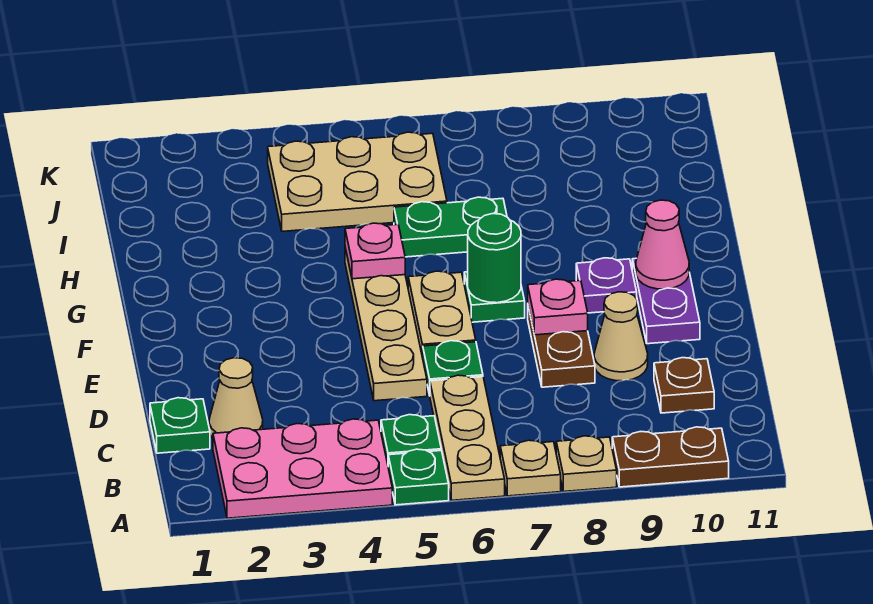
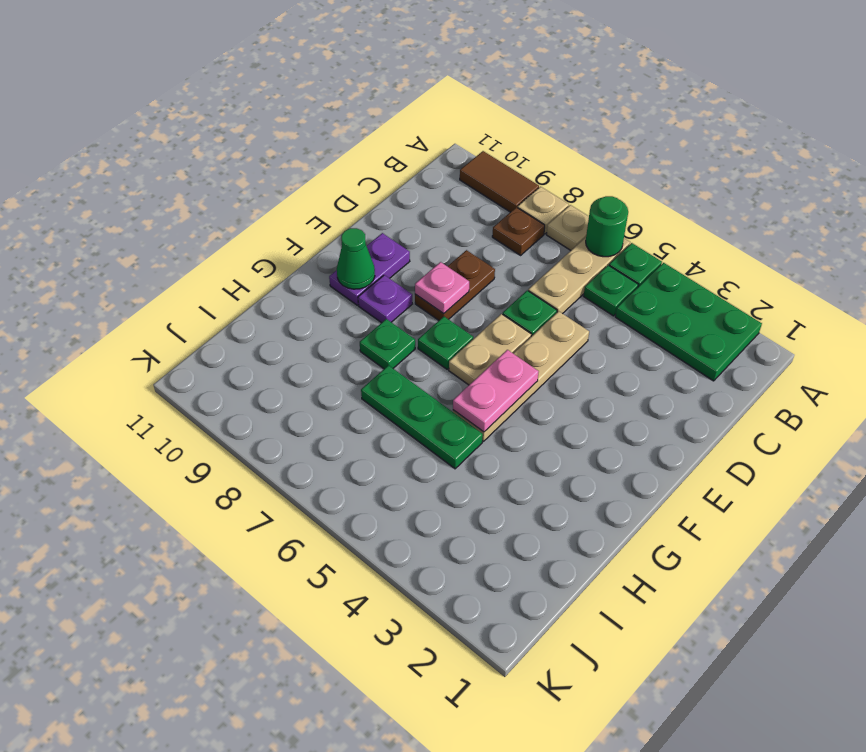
pink 2x3 plate [213,419,392,518] -> green 2x3 plate [615,263,762,381]
brown 1x2 plate [612,427,729,487] -> brown 1x2 tile [460,151,539,212]
green 1x1 plate [150,398,210,453] -> green 1x1 plate moved to [360,319,415,369]
tan 1x1 cone [209,358,263,438] -> none
brown 1x1 plate [654,358,714,413] -> brown 1x1 plate moved to [492,207,545,255]
tan 1x1 cone [594,292,648,381] -> none
green 1x1 round brick [468,214,521,303] -> green 1x1 round brick moved to [586,196,628,257]
pink 1x1 cone [636,200,689,289] -> green 1x1 cone [337,228,375,289]
pink 1x1 plate [345,223,405,279] -> pink 1x2 plate [453,350,539,432]
green 1x2 plate [394,197,507,257] -> green 1x3 plate [361,365,483,469]
tan 2x3 plate [268,132,447,231] -> none

